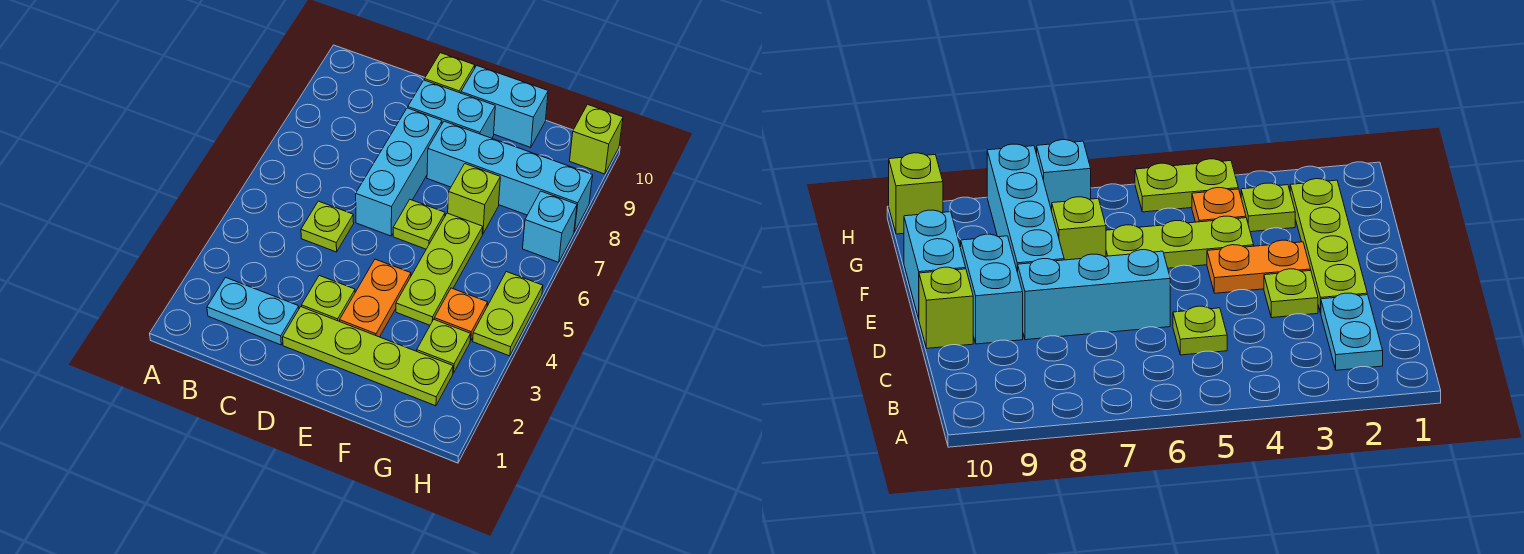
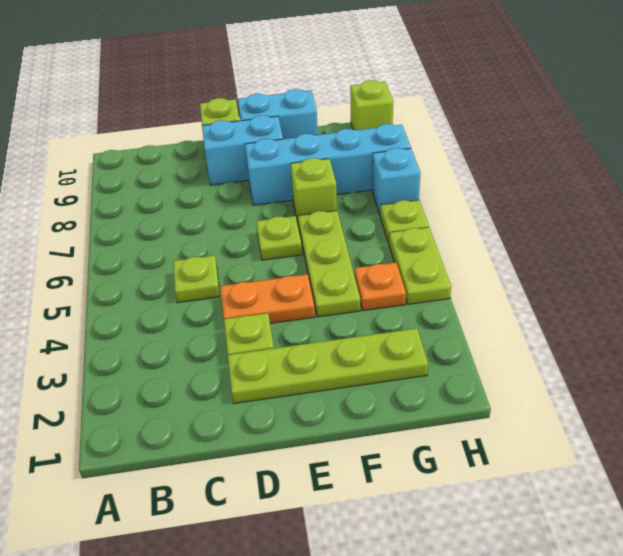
cyan 1x2 plate [207,277,299,345] -> none
cyan 1x3 brick [356,108,442,236] -> none
orange 1x2 plate [340,259,411,337] -> orange 1x2 plate turned to [220,274,315,323]
lime 1x1 plate [417,320,471,373] -> lime 1x1 plate moved to [380,200,429,243]

